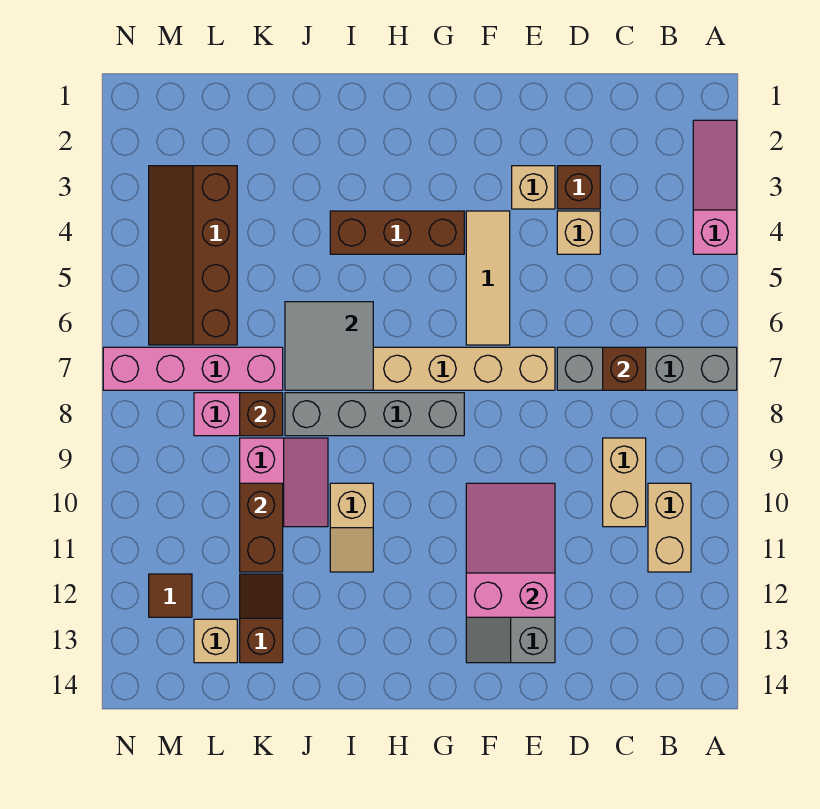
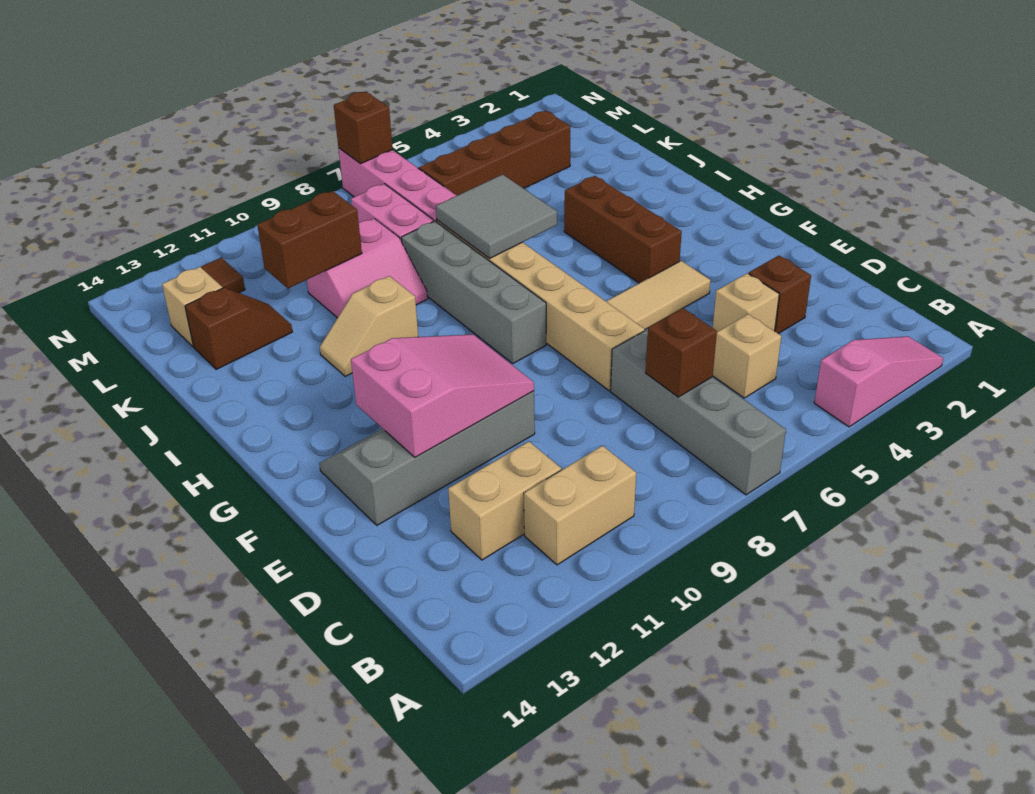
tan 1x2 brick [603,438,646,527] -> tan 1x2 brick moved to [448,442,561,560]
tan 1x1 brick [512,166,555,209] -> tan 1x1 brick moved to [713,314,781,398]
brown 1x1 brick [240,393,283,436] -> brown 1x1 brick moved to [334,92,393,164]

